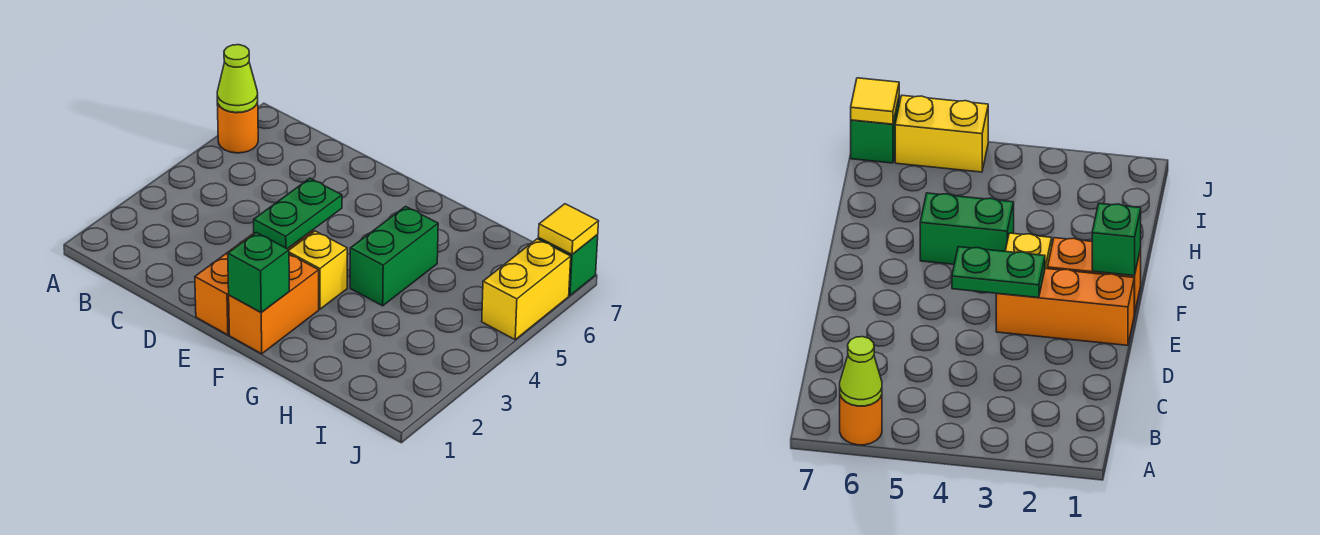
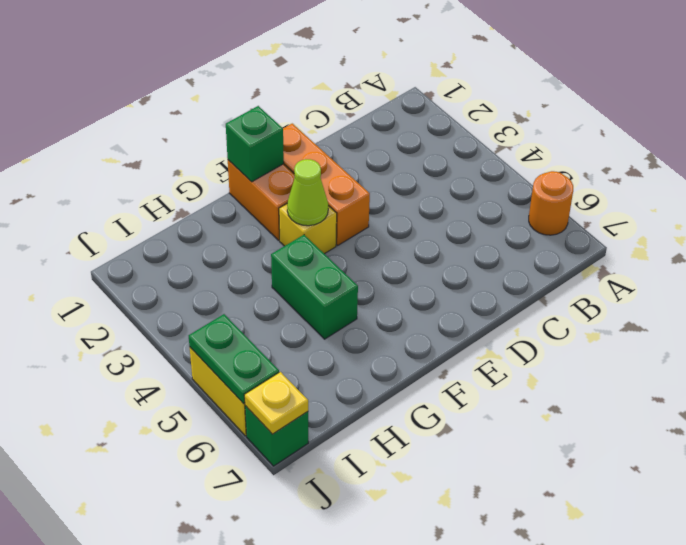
lime 1x1 cone [217,45,258,113] -> lime 1x1 cone moved to [287,159,328,226]
green 1x2 plate [254,178,342,249] -> green 1x2 plate moved to [189,314,279,404]
yellow 1x1 tile [538,204,599,254] -> yellow 1x1 plate [244,372,308,434]

